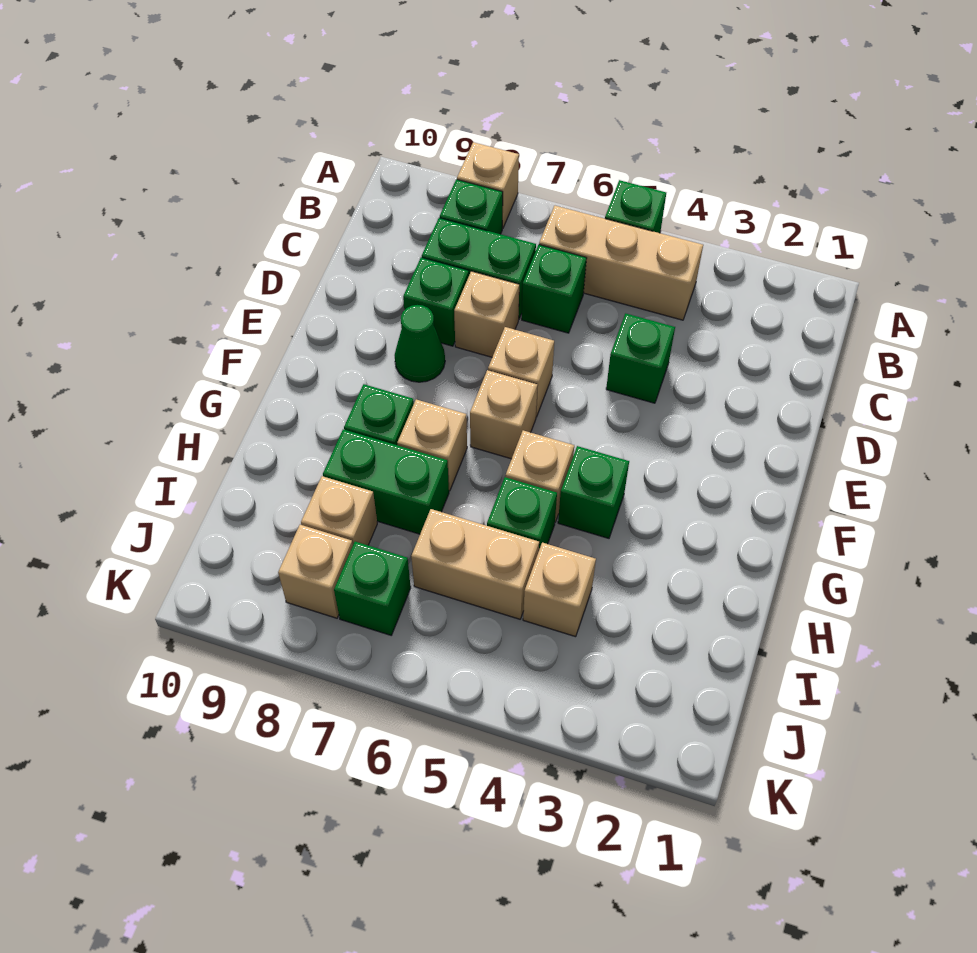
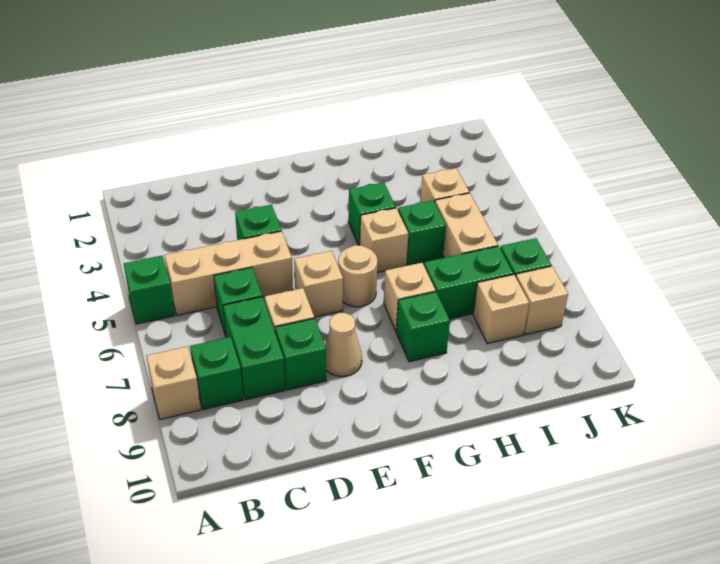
tan 1x3 brick [539,206,703,320] -> tan 1x3 brick turned to [164,231,293,315]
green 1x1 cone [395,305,445,382] -> tan 1x1 cone [325,313,362,377]
tan 1x1 brick [470,370,538,459] -> tan 1x1 round brick [338,245,378,307]
green 1x2 brick [323,429,449,534] -> green 1x2 brick turned to [424,246,513,319]

